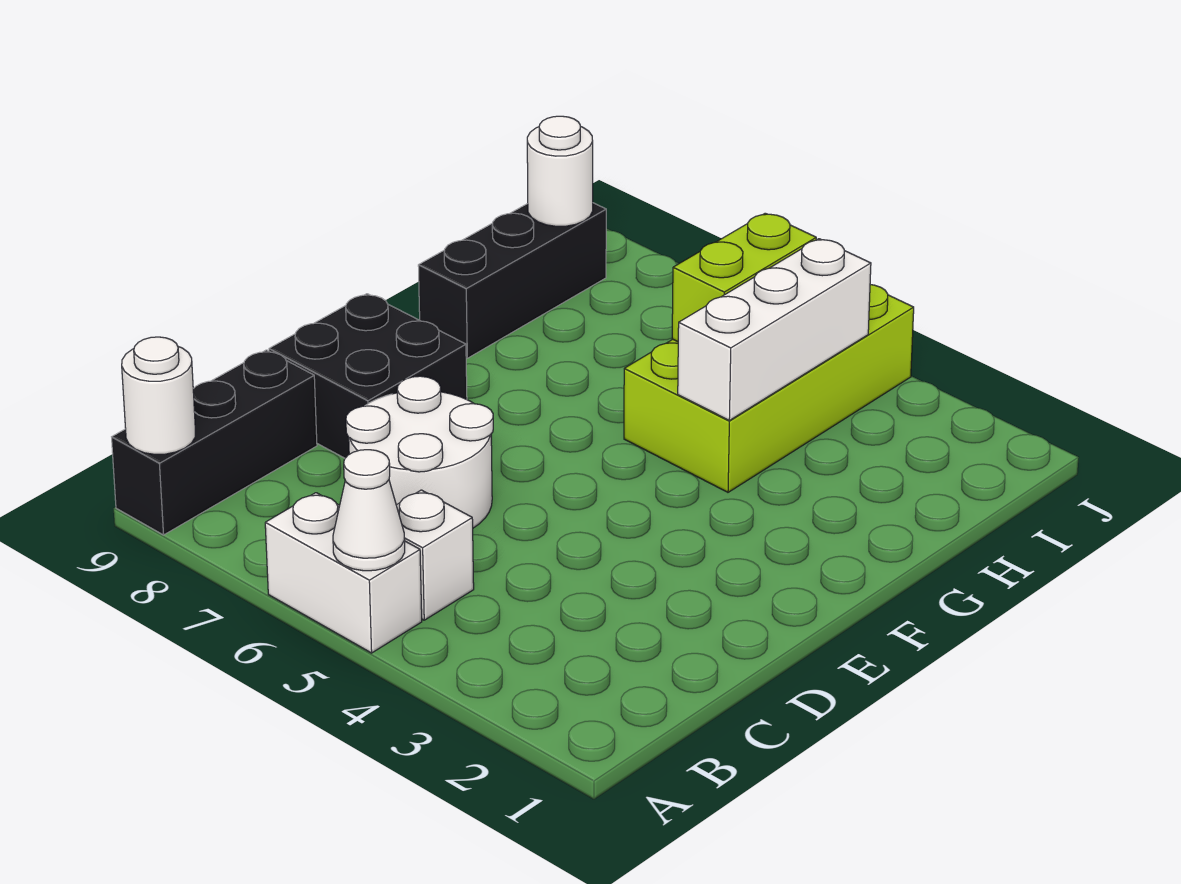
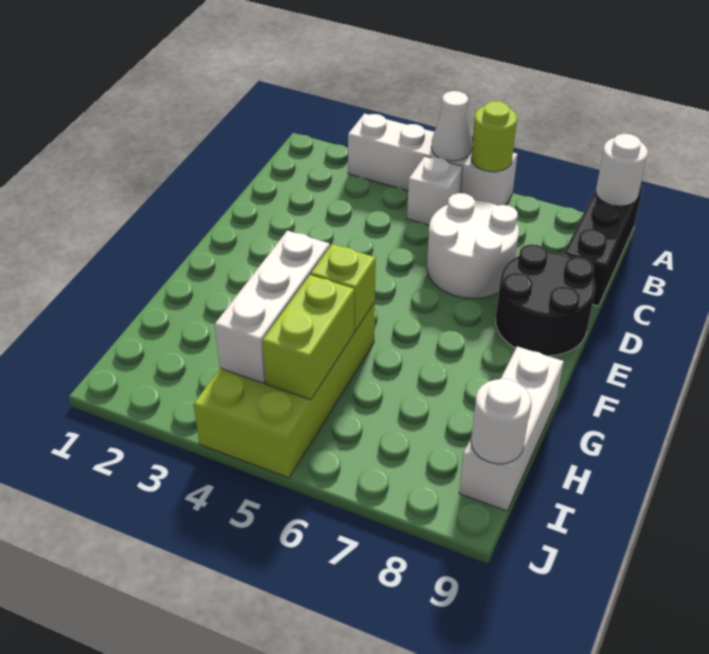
white 1x2 brick [265,493,422,653] -> white 1x4 brick [348,114,517,206]
none -> lime 1x1 round brick [471,101,517,172]
black 2x2 brick [269,294,467,458] -> black 2x2 round brick [496,244,595,356]
none -> lime 1x1 brick [311,244,376,331]
black 1x3 brick [418,203,606,358] -> white 1x3 brick [459,347,564,511]

